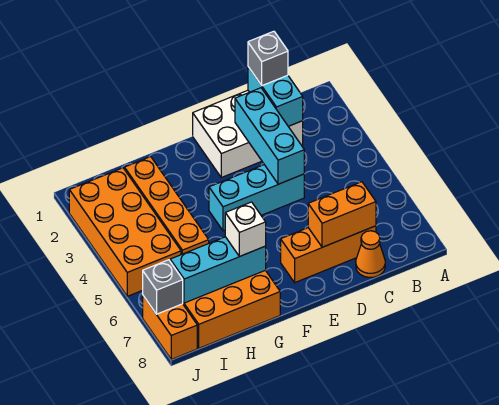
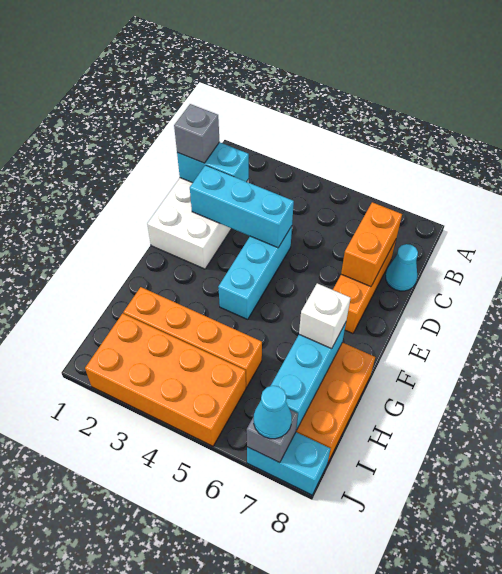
orange 1x1 cone [356,231,385,277] -> cyan 1x1 cone [386,244,418,291]
orange 1x2 brick [143,296,197,359] -> cyan 1x2 brick [247,432,330,495]
none -> cyan 1x1 cone [254,386,292,439]

